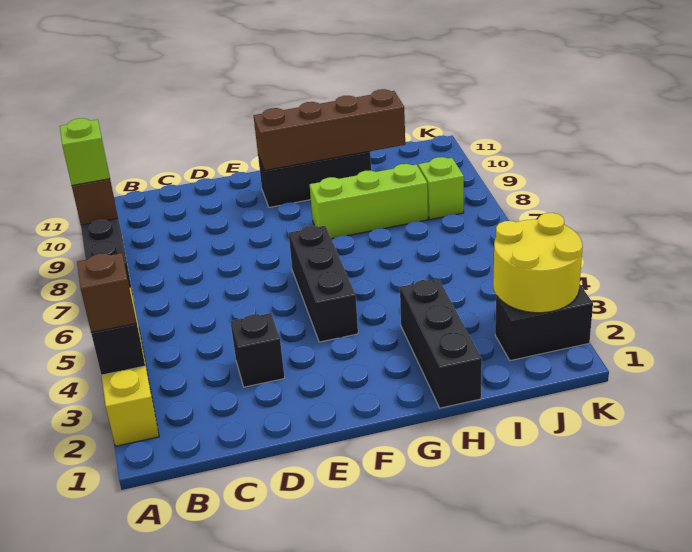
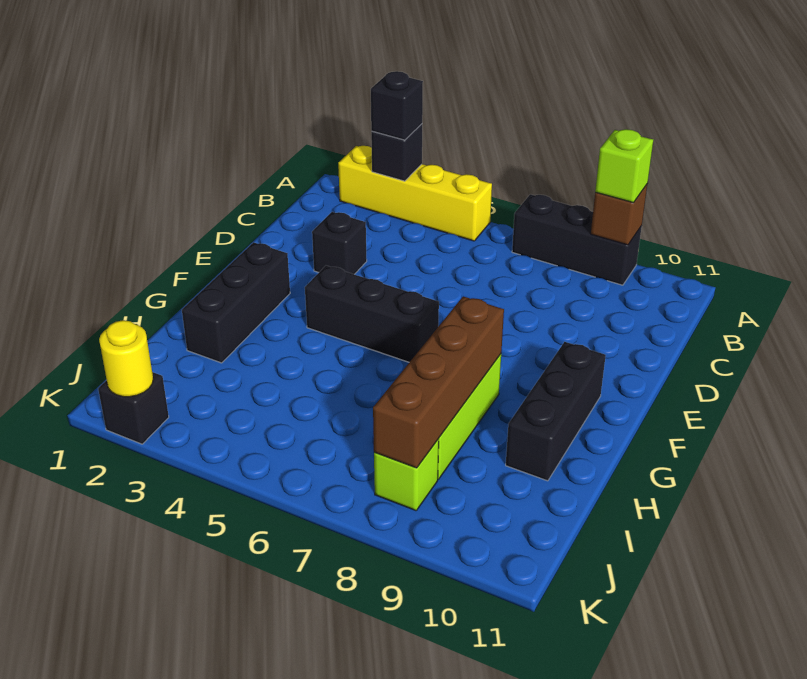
brown 1x1 brick [77,253,136,332] -> black 1x1 brick [371,71,423,140]
brown 1x4 brick [254,89,405,170] -> brown 1x4 brick moved to [373,296,504,468]
black 1x3 brick [400,279,482,408] -> black 1x3 brick turned to [182,242,290,363]
black 1x2 brick [495,285,593,361] -> black 1x1 brick [98,372,169,444]
yellow 2x2 round brick [493,213,583,313] -> yellow 1x1 round brick [99,320,153,397]

